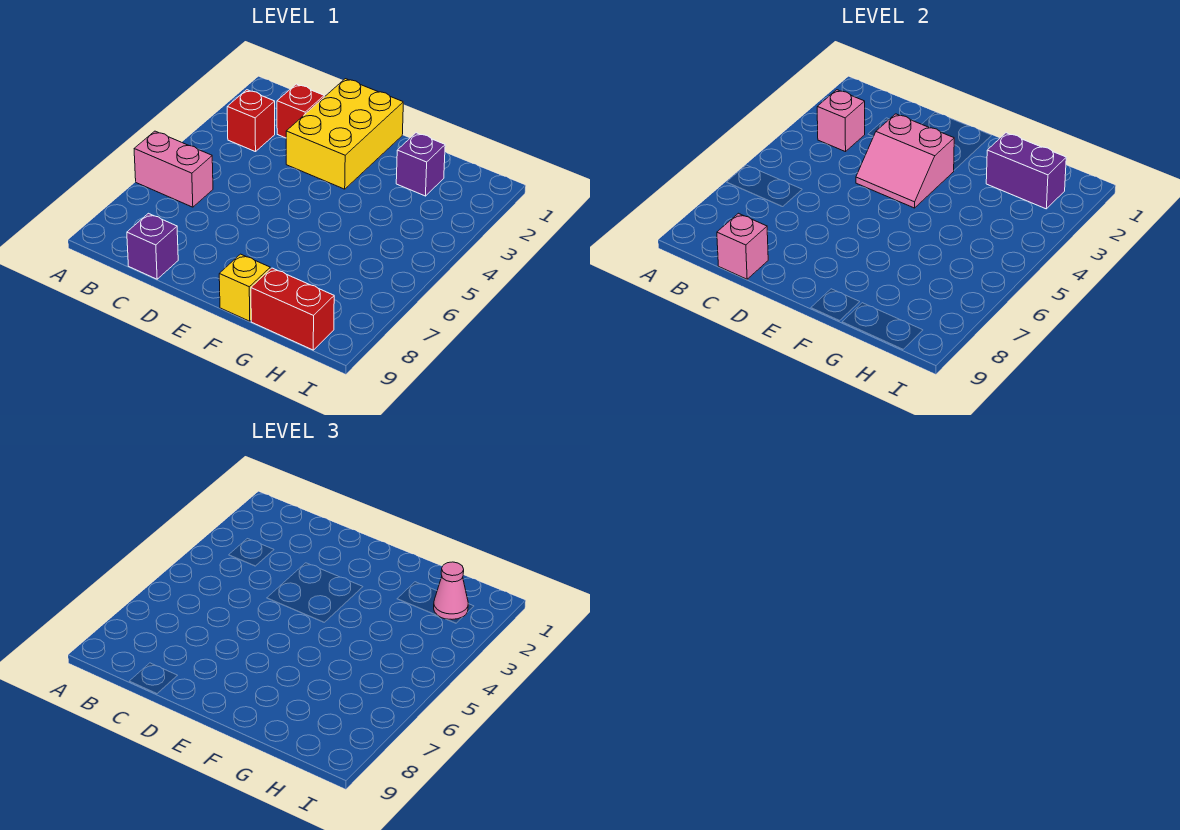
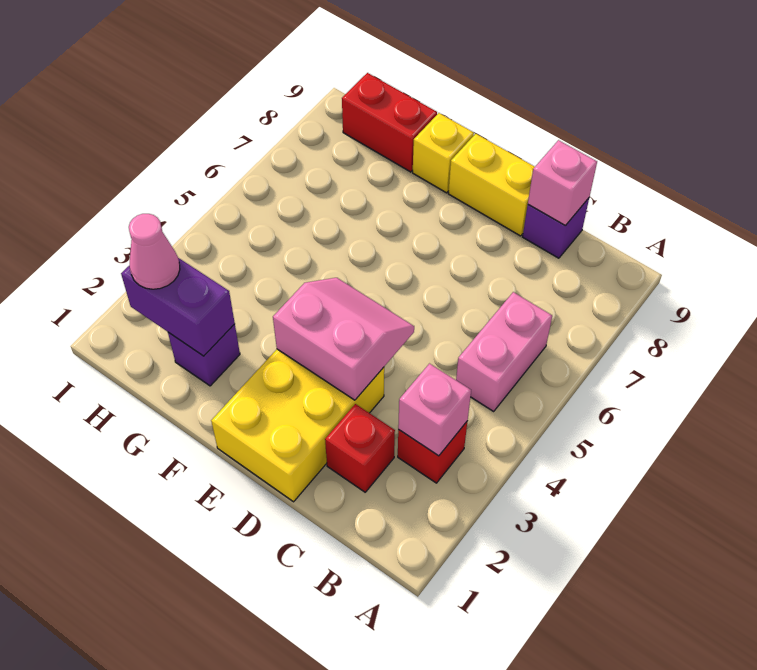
pink 1x2 brick [134,131,213,207] -> pink 1x2 brick turned to [456,292,552,411]
none -> yellow 1x2 brick [448,134,535,236]

